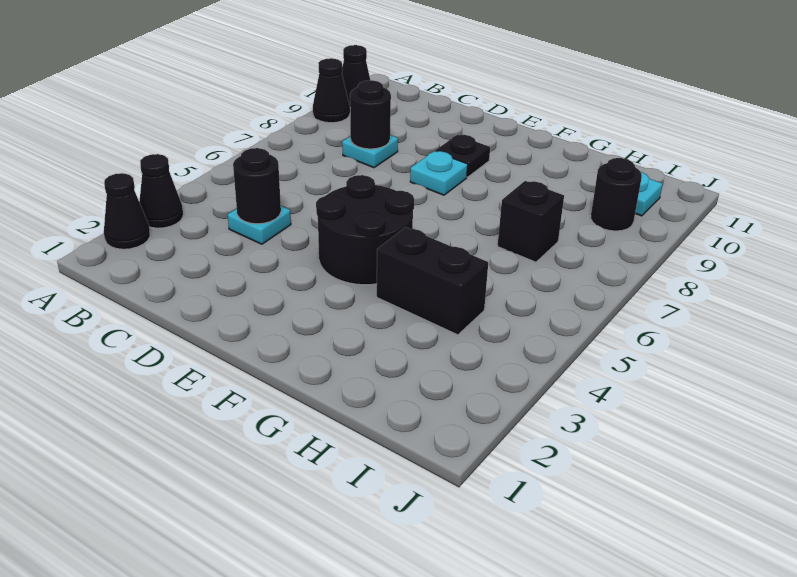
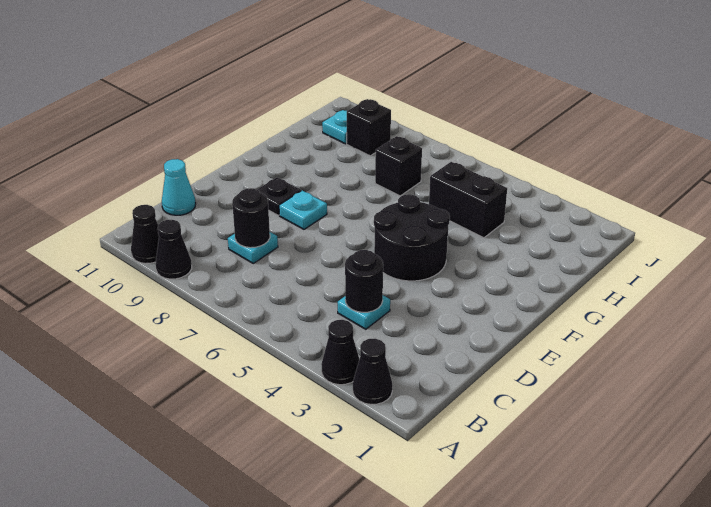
none -> cyan 1x1 cone [162,159,196,215]
black 1x2 brick [377,227,488,335] -> black 1x2 brick turned to [429,162,507,238]
black 1x1 round brick [591,158,642,231] -> black 1x1 brick [347,99,391,156]

